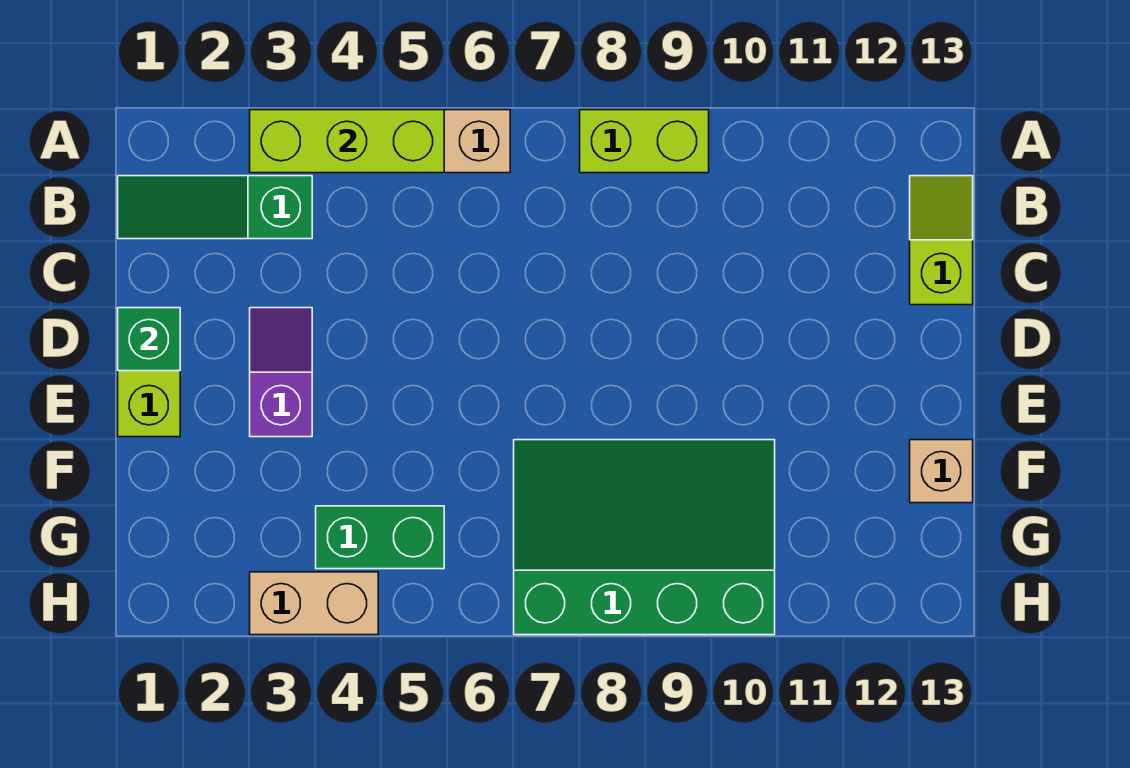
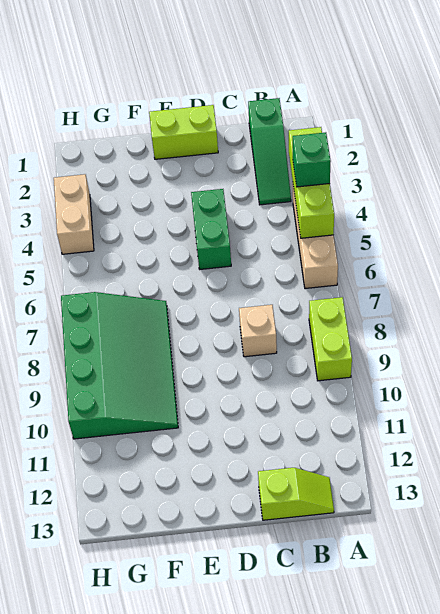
green 1x3 slope [118,176,312,239] -> green 1x3 slope turned to [248,98,291,205]
green 1x1 brick [118,308,180,371] -> green 1x1 brick moved to [293,132,331,187]
purple 1x2 slope [250,308,312,437] -> none
tan 1x1 brick [910,440,973,503] -> tan 1x1 brick moved to [239,305,277,357]
green 1x2 brick [316,506,444,569] -> green 1x2 brick moved to [191,189,231,269]

